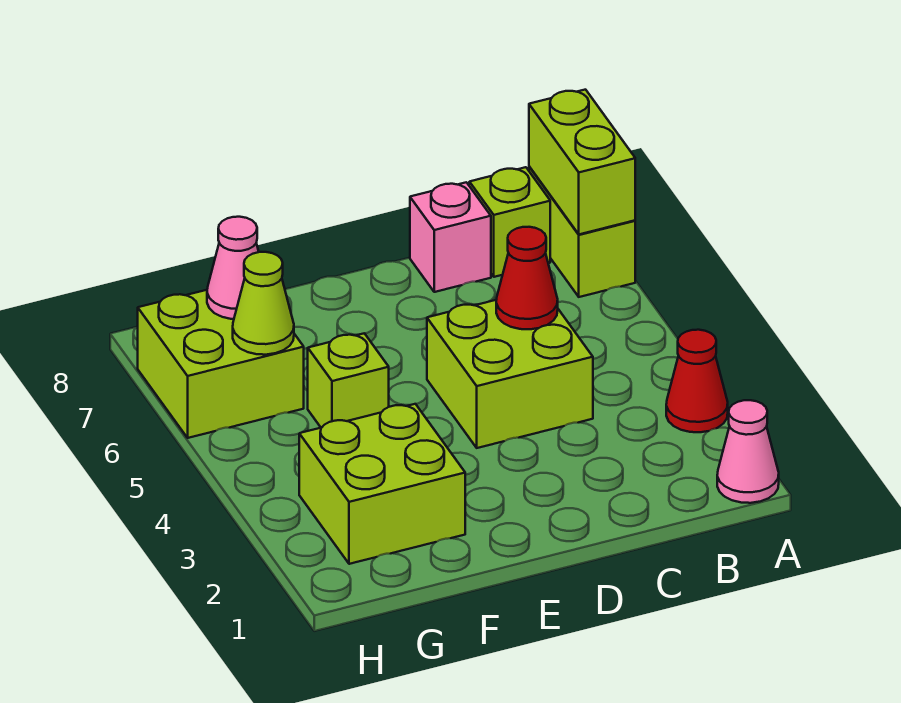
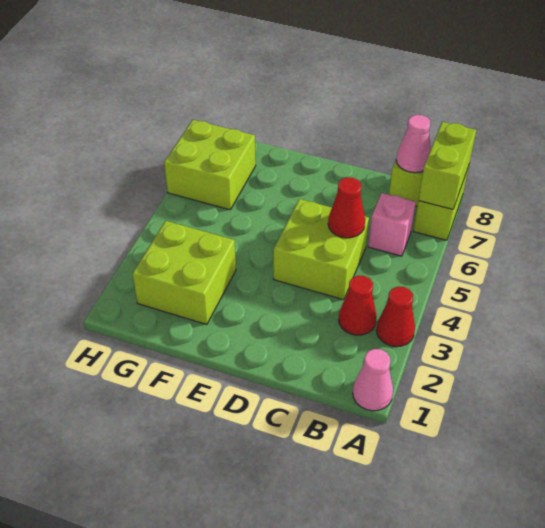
none -> red 1x1 cone [339,276,377,335]
pink 1x1 brick [410,182,491,292] -> pink 1x1 brick moved to [368,193,416,256]
lime 1x1 brick [308,333,389,428] -> none
lime 1x1 cone [233,252,294,355] -> none
pink 1x1 cone [207,217,259,319] -> pink 1x1 cone moved to [396,115,431,173]

